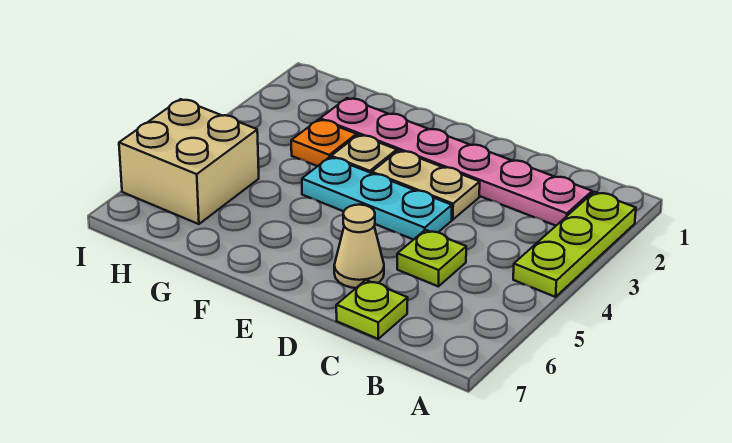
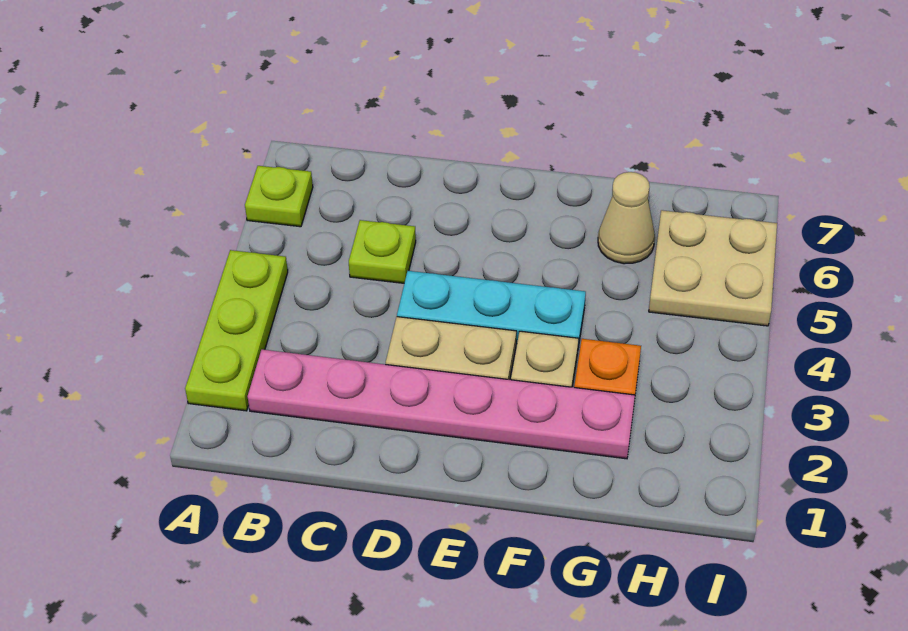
lime 1x1 plate [336,280,408,339] -> lime 1x1 plate moved to [245,166,313,227]
tan 1x1 cone [334,205,384,288] -> tan 1x1 cone moved to [598,172,655,264]
tan 2x2 brick [119,99,259,224] -> tan 2x2 plate [649,210,777,326]

